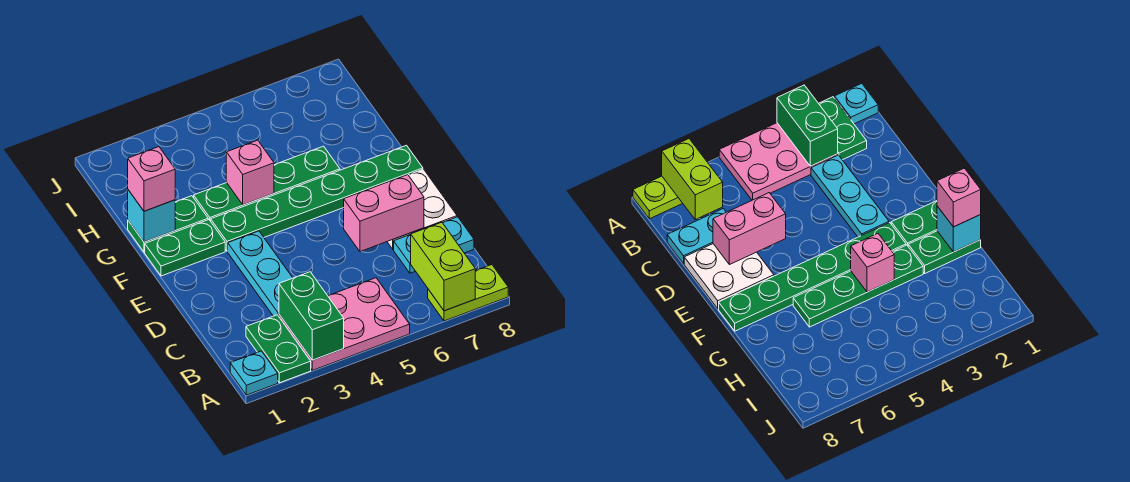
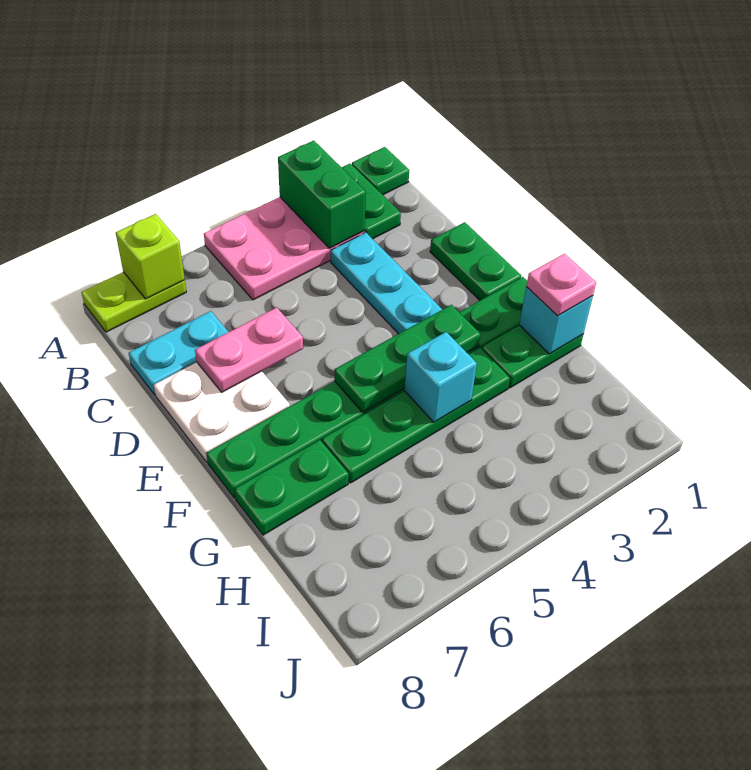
cyan 1x1 plate [230,351,278,395] -> green 1x1 plate [352,147,409,195]
lime 1x2 brick [411,222,475,311] -> lime 1x1 brick [116,214,185,299]
none -> green 1x2 plate [430,222,521,300]
pink 1x2 brick [344,175,424,252] -> pink 1x2 plate [195,307,303,392]
none -> green 1x3 plate [335,305,480,412]
pink 1x1 brick [128,147,175,211] -> pink 1x1 plate [526,254,596,316]
pink 1x1 brick [226,140,274,205] -> cyan 1x1 brick [404,332,477,422]
none -> green 1x2 plate [234,440,349,535]

